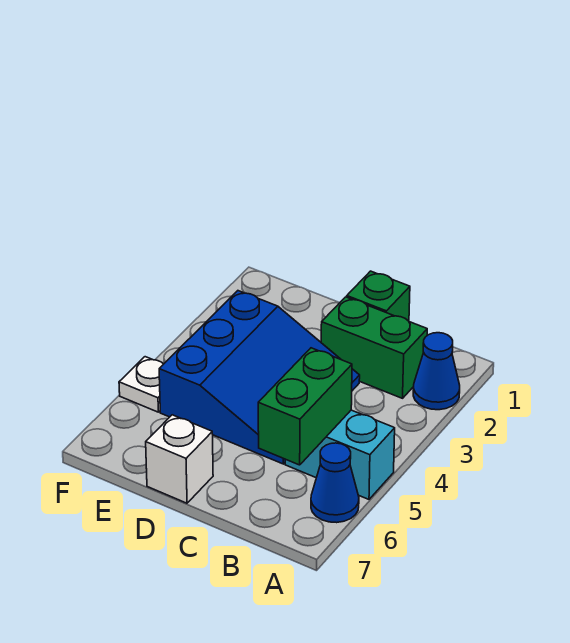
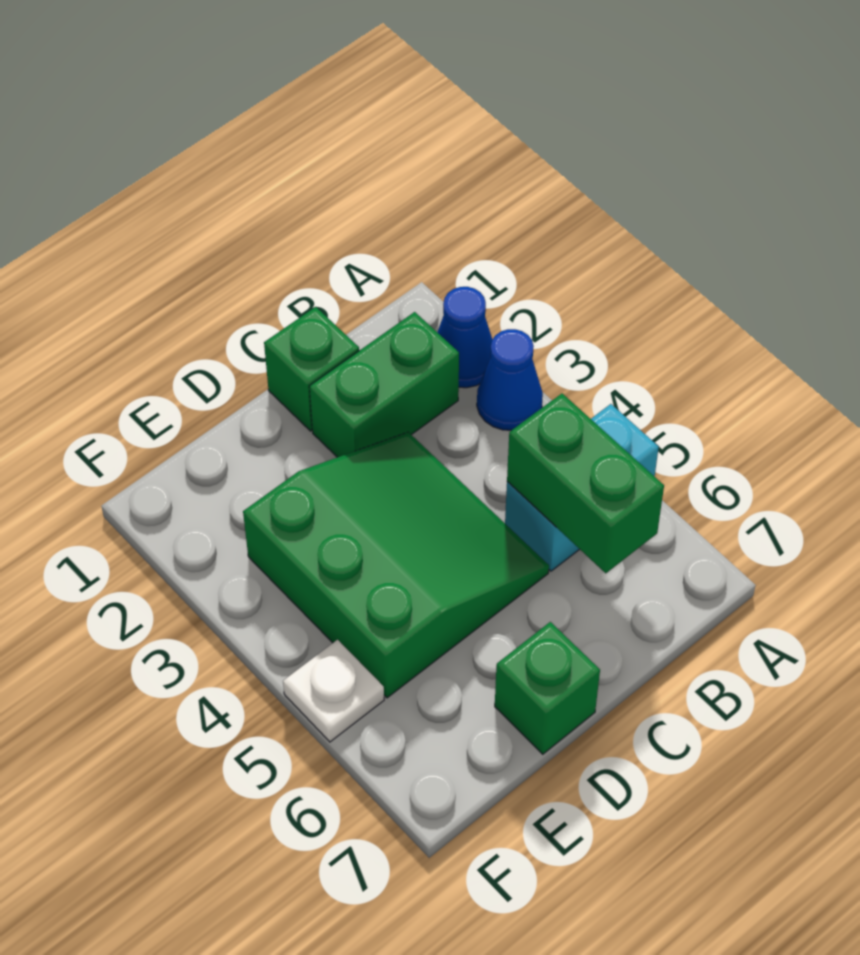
blue 1x1 cone [311,443,359,523] -> blue 1x1 cone moved to [477,329,543,430]
blue 3x3 slope [159,291,360,464] -> green 3x3 slope [243,432,549,698]
white 1x1 brick [146,415,213,503] -> green 1x1 brick [495,622,600,754]

